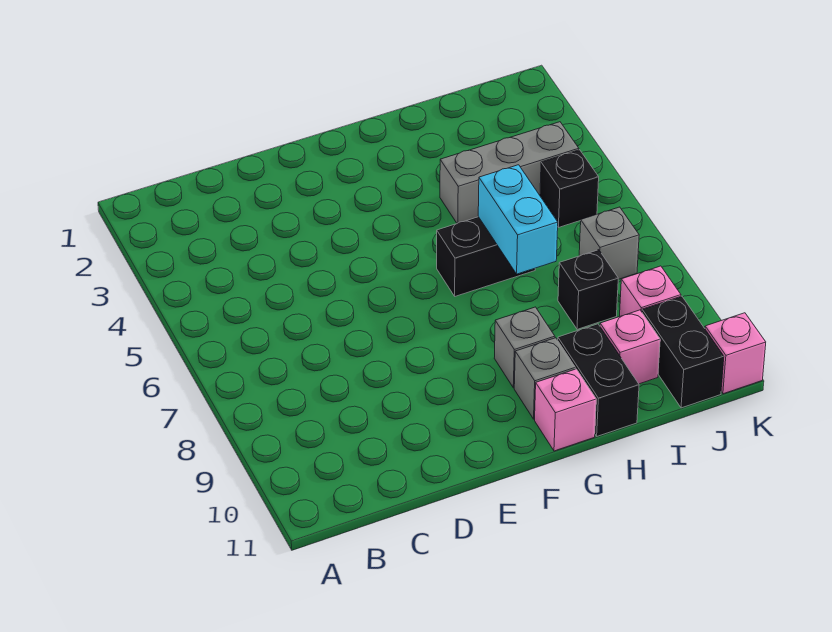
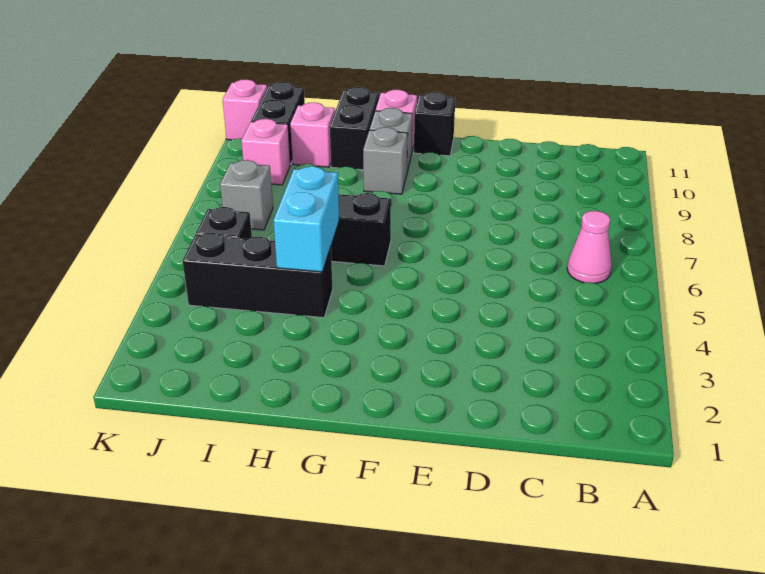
none -> pink 1x1 cone [567,211,612,283]
grey 1x3 brick [440,122,579,223] -> black 1x3 brick [183,233,333,318]
cyan 1x2 brick [478,165,558,274] -> cyan 1x2 brick moved to [273,166,339,272]
black 1x1 brick [558,250,618,329] -> black 1x1 brick moved to [414,92,455,156]

